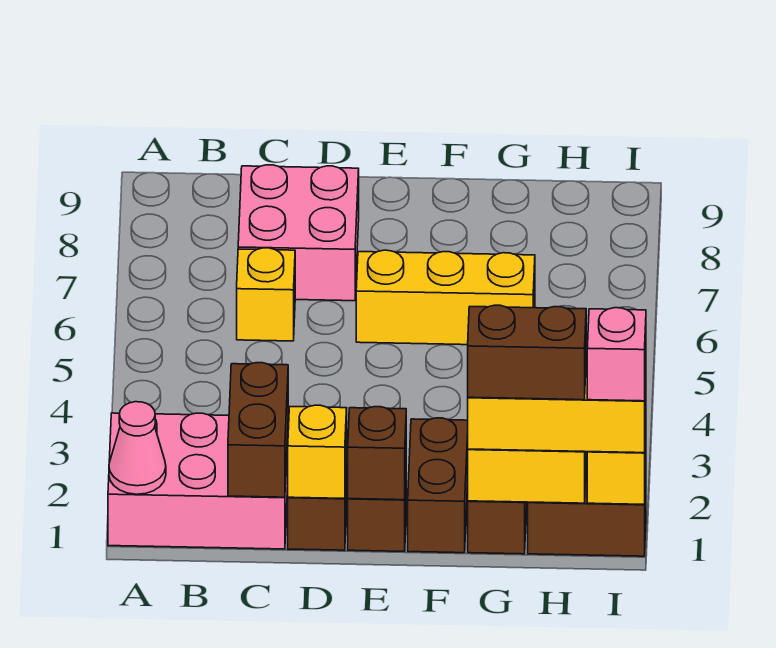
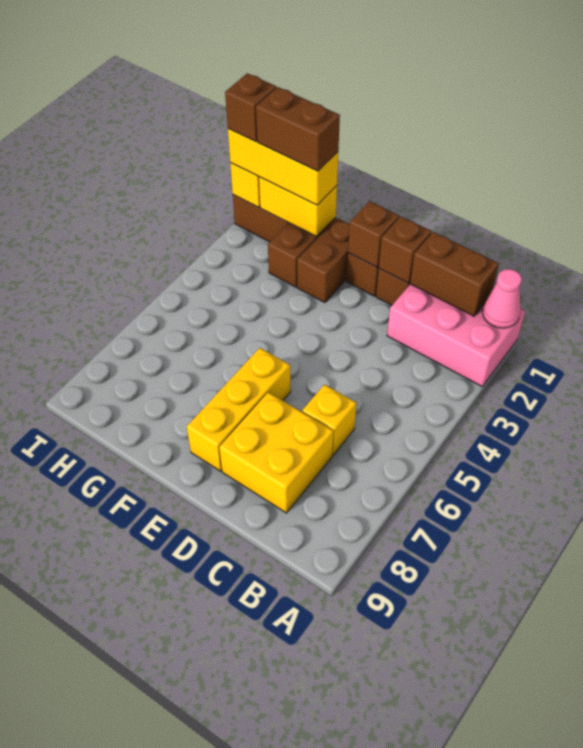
brown 1x2 brick [228,363,288,497] -> brown 1x2 brick turned to [410,232,499,316]
pink 2x2 brick [238,165,359,301] -> yellow 2x2 brick [219,392,334,513]
yellow 1x1 brick [288,405,347,499] -> brown 1x1 brick [379,216,432,283]
yellow 1x3 brick [356,250,535,345] -> yellow 1x3 brick turned to [187,348,291,471]
pink 1x1 brick [587,308,646,401] -> brown 1x1 brick [225,73,276,142]

